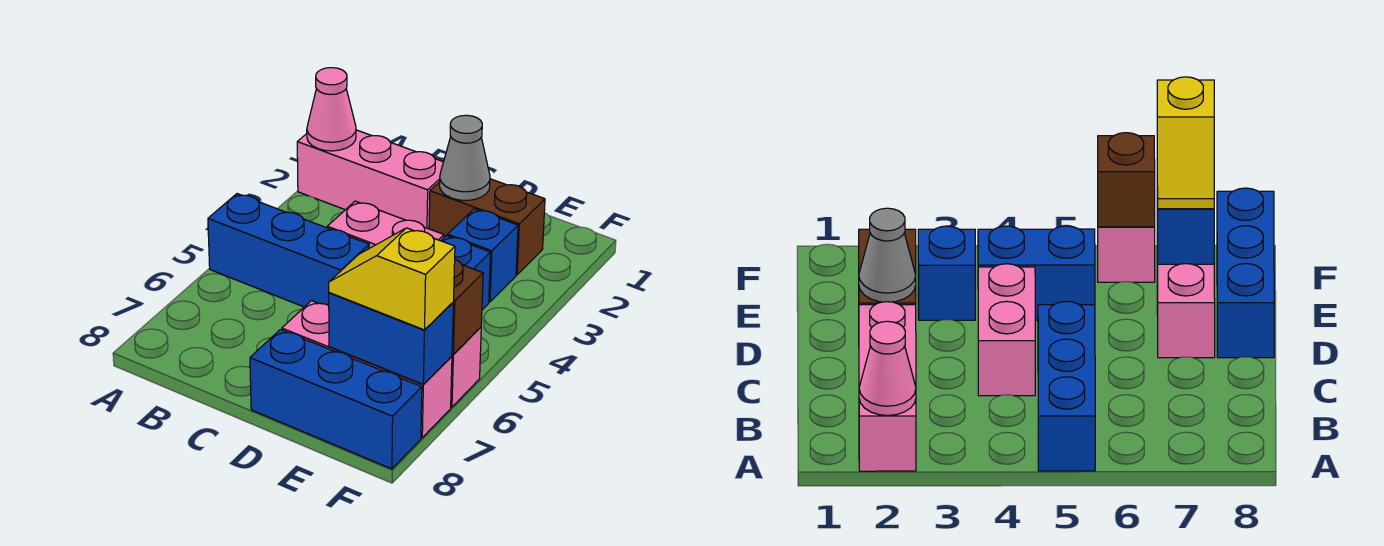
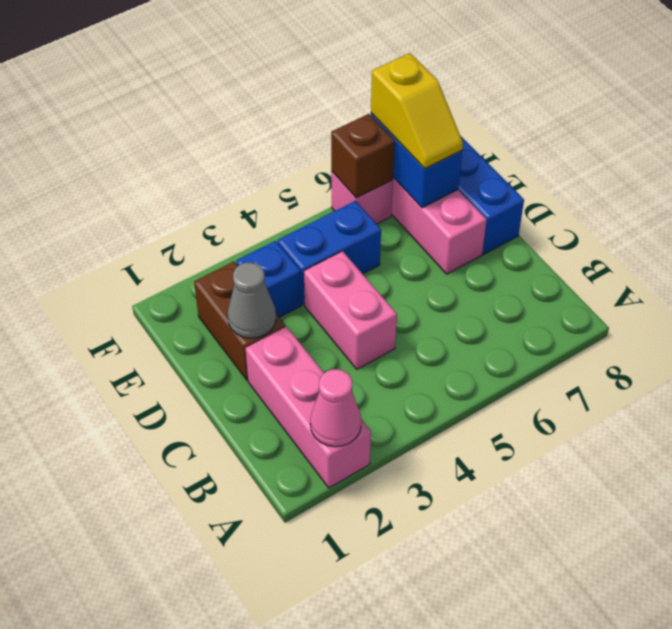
blue 1x3 brick [208,194,369,307] -> none

